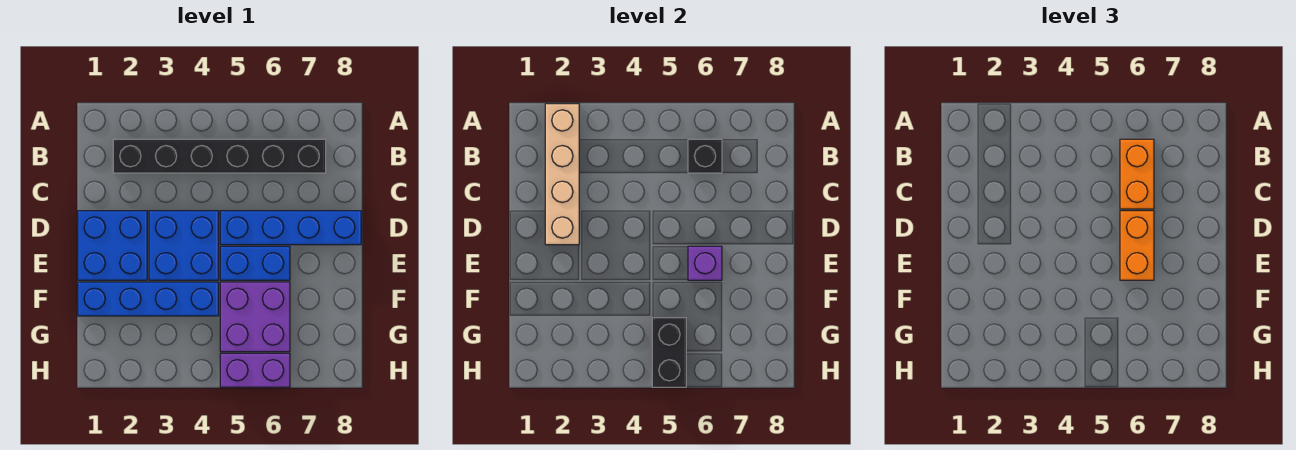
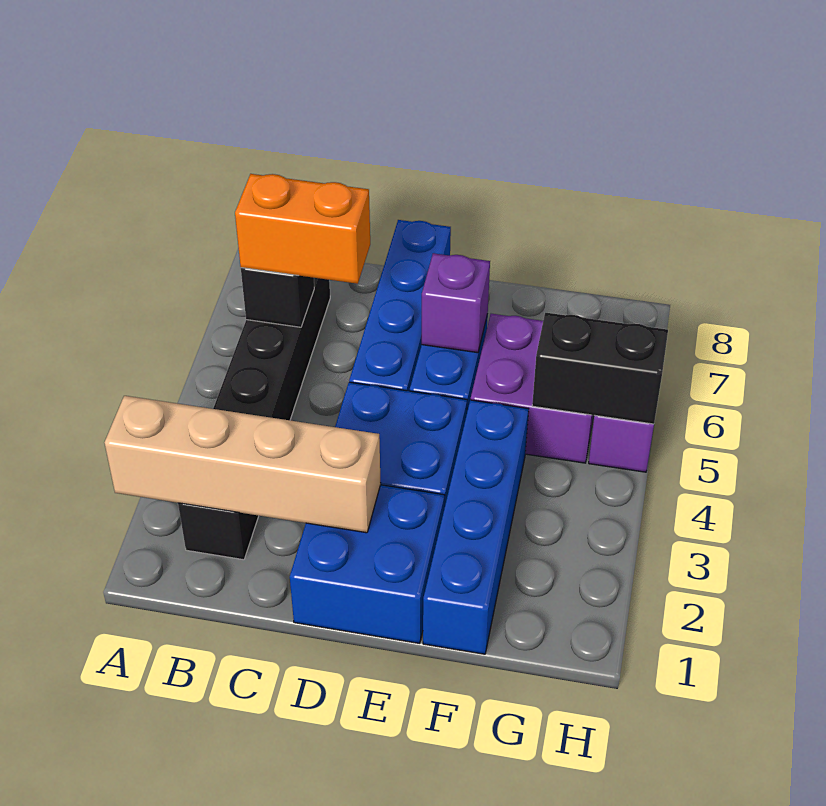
orange 1x2 brick [1120,211,1154,280] -> none

